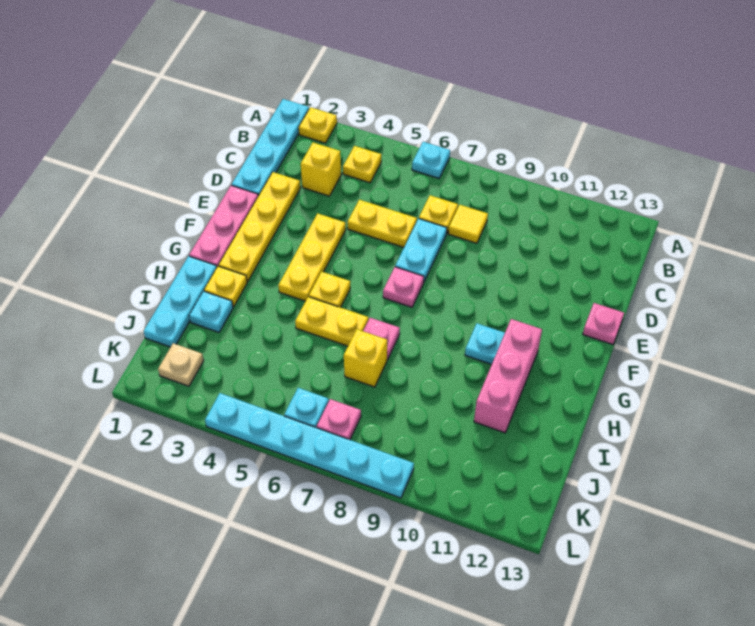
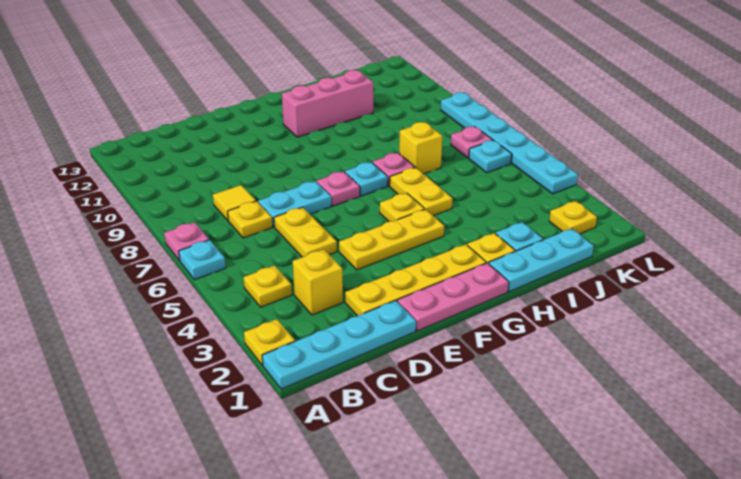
pink 1x1 plate [583,303,624,344] -> pink 1x1 plate moved to [164,222,209,261]
cyan 1x1 plate [465,323,505,364] -> cyan 1x1 plate moved to [345,162,388,196]
tan 1x1 plate [158,343,204,386] -> yellow 1x1 plate [549,201,597,234]

